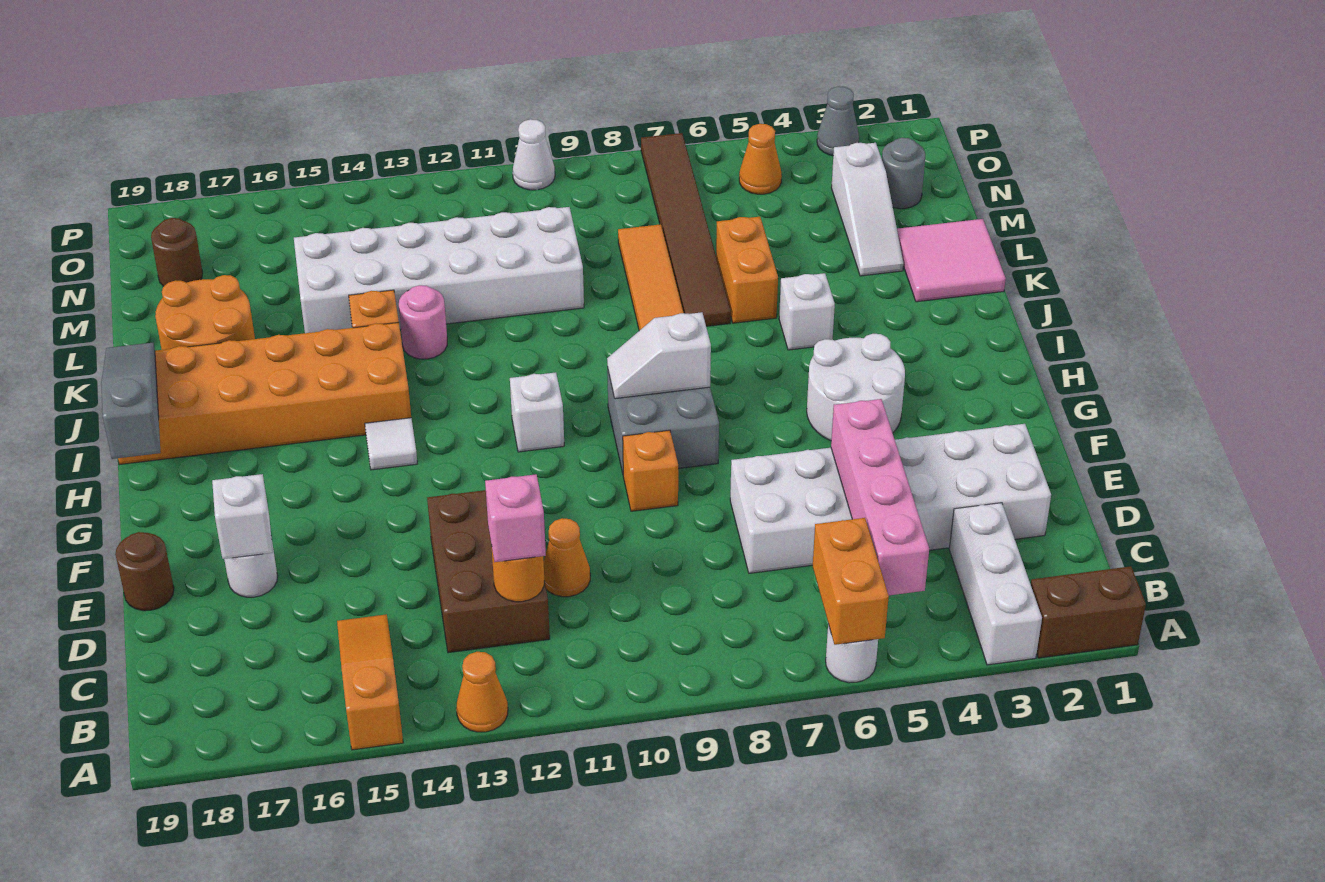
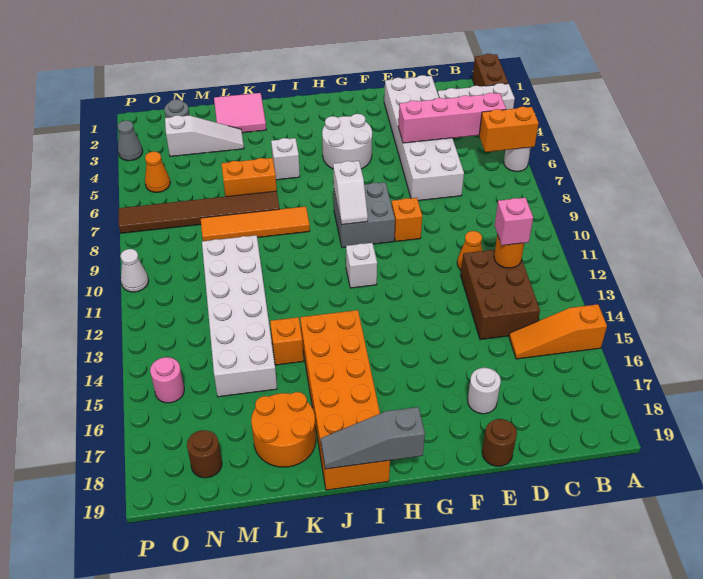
orange 1x1 cone [456,652,508,732] -> none
brown 2x3 brick [427,490,550,653] -> brown 2x3 brick turned to [461,250,540,340]
white 1x1 brick [212,474,273,559] -> none
white 1x1 tile [365,418,418,470] -> none
pink 1x1 round brick [399,285,447,359] -> pink 1x1 round brick moved to [150,357,184,403]

